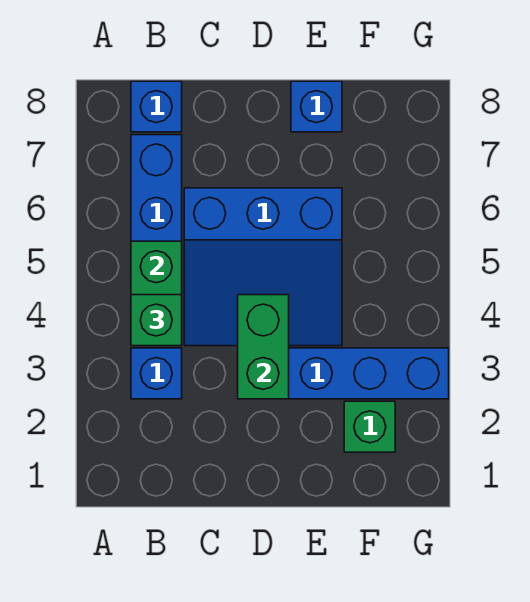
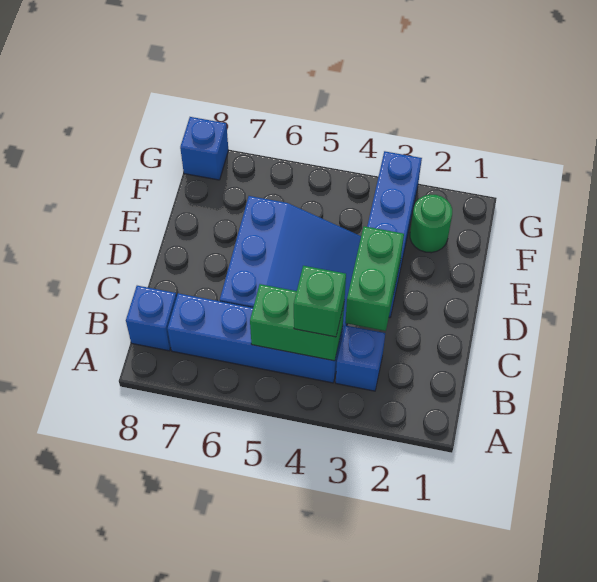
green 1x2 brick [238,295,289,399] -> green 1x2 brick turned to [345,226,404,331]
blue 1x1 brick [291,81,342,132] -> blue 1x1 brick moved to [180,117,228,180]
green 1x1 brick [344,401,395,452] -> green 1x1 round brick [410,195,452,253]

